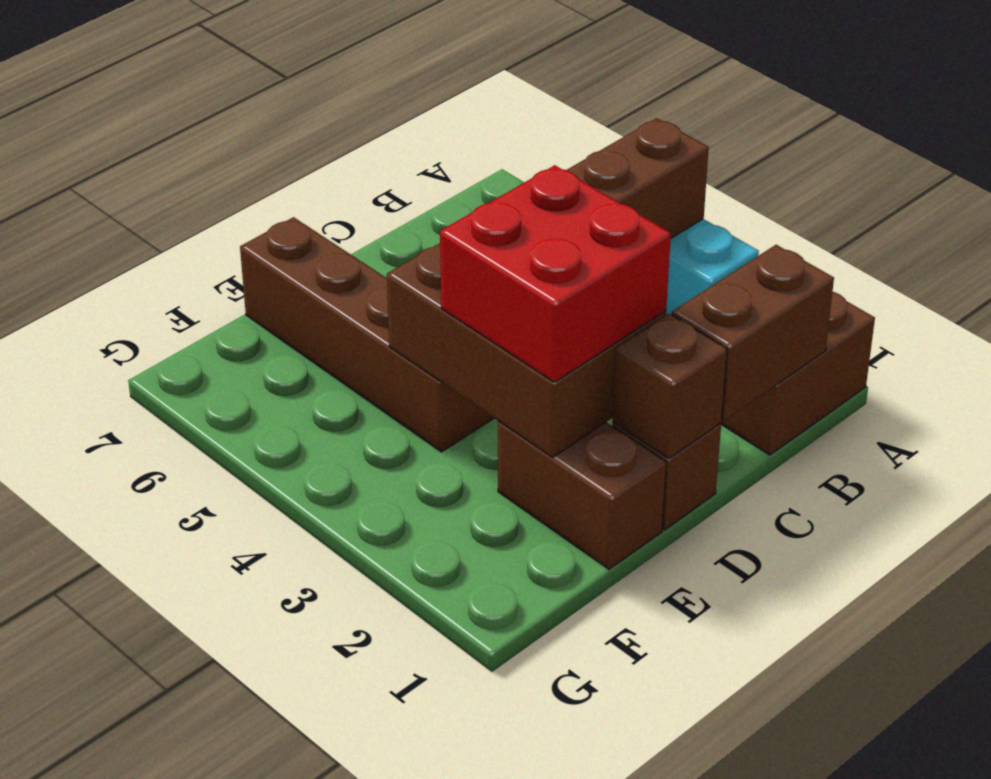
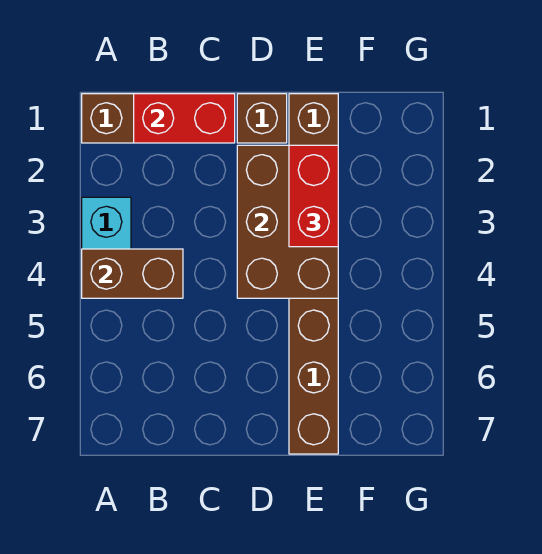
brown 1x2 brick [672,245,834,421] -> red 1x2 brick [134,94,235,143]
brown 1x1 brick [612,313,727,458] -> none
red 2x2 brick [440,165,671,382] -> red 1x2 brick [289,145,338,247]

